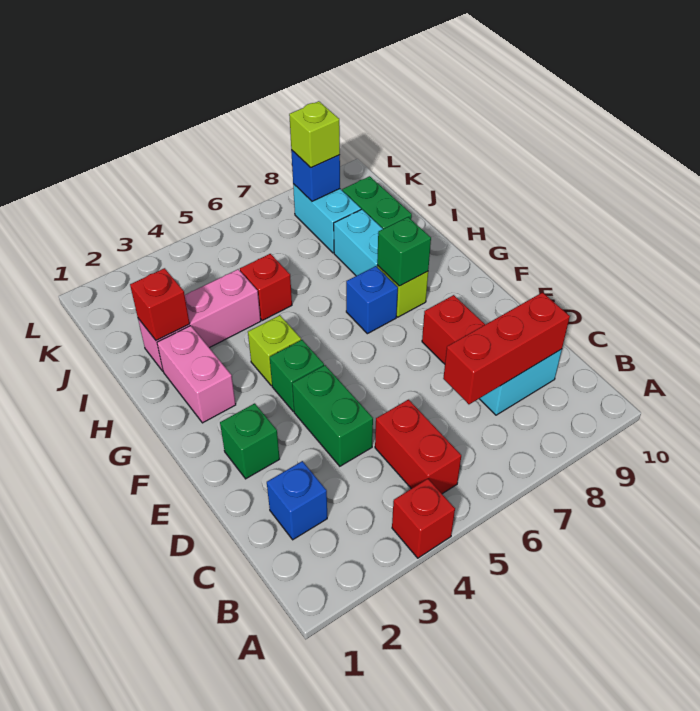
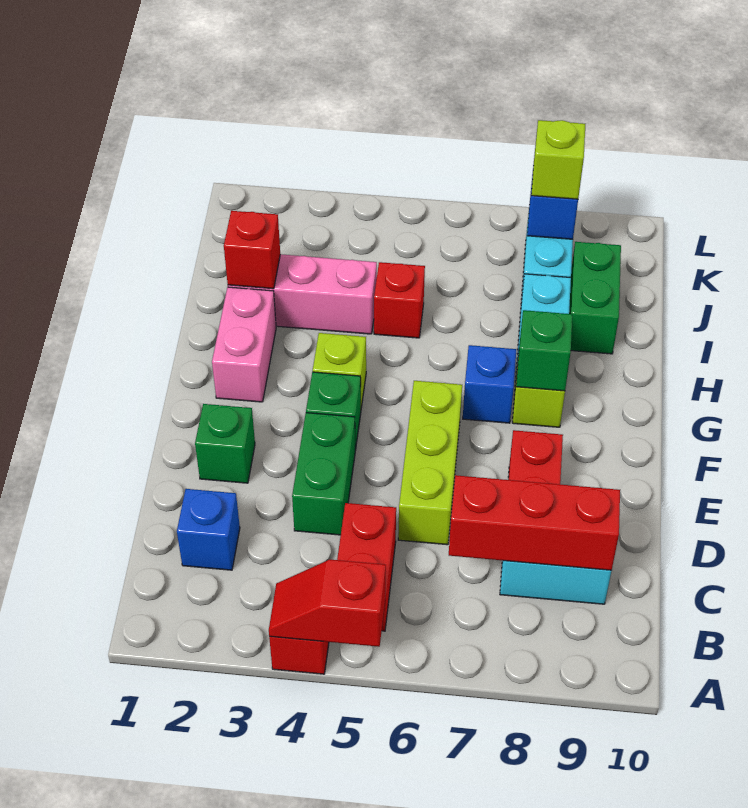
none -> red 1x2 slope [269,560,386,647]
none -> lime 1x3 brick [398,381,462,545]

